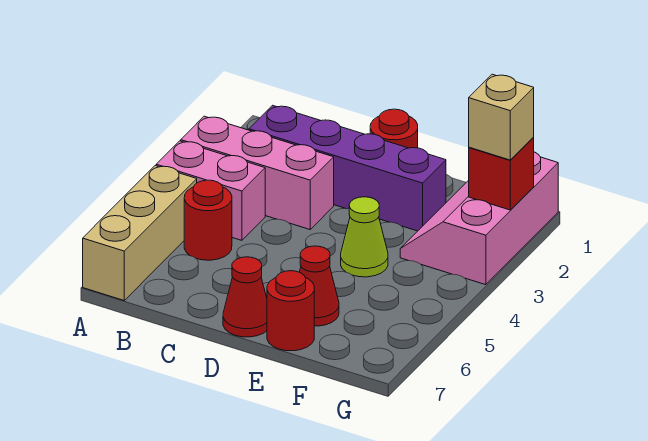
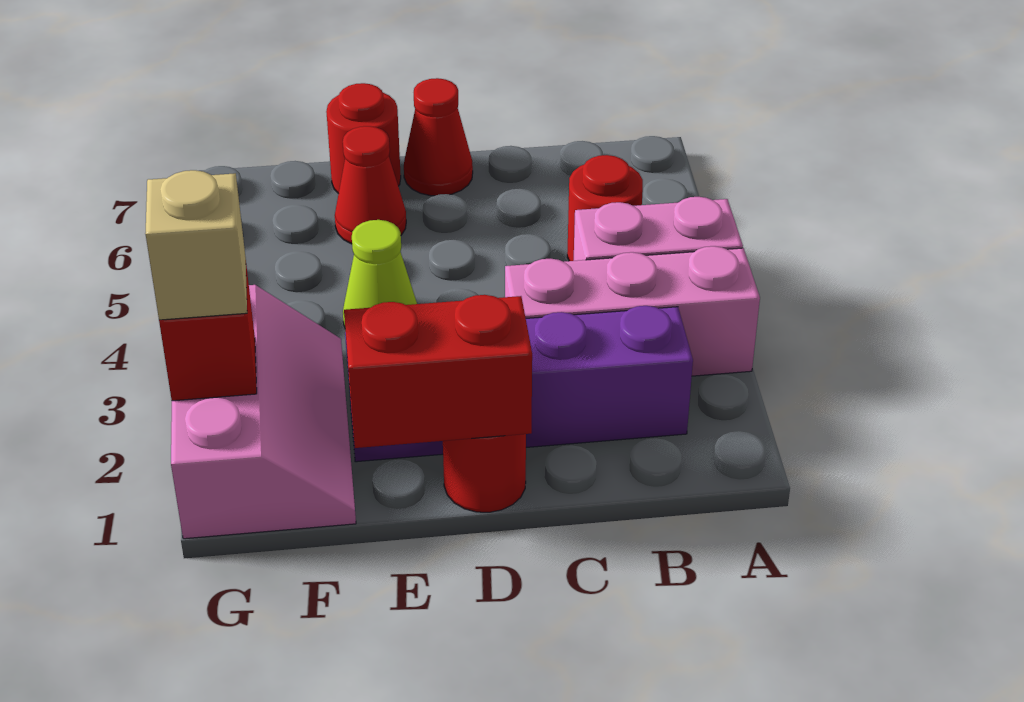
tan 1x3 brick [83,166,197,300] -> none
none -> red 1x2 brick [344,295,532,448]

